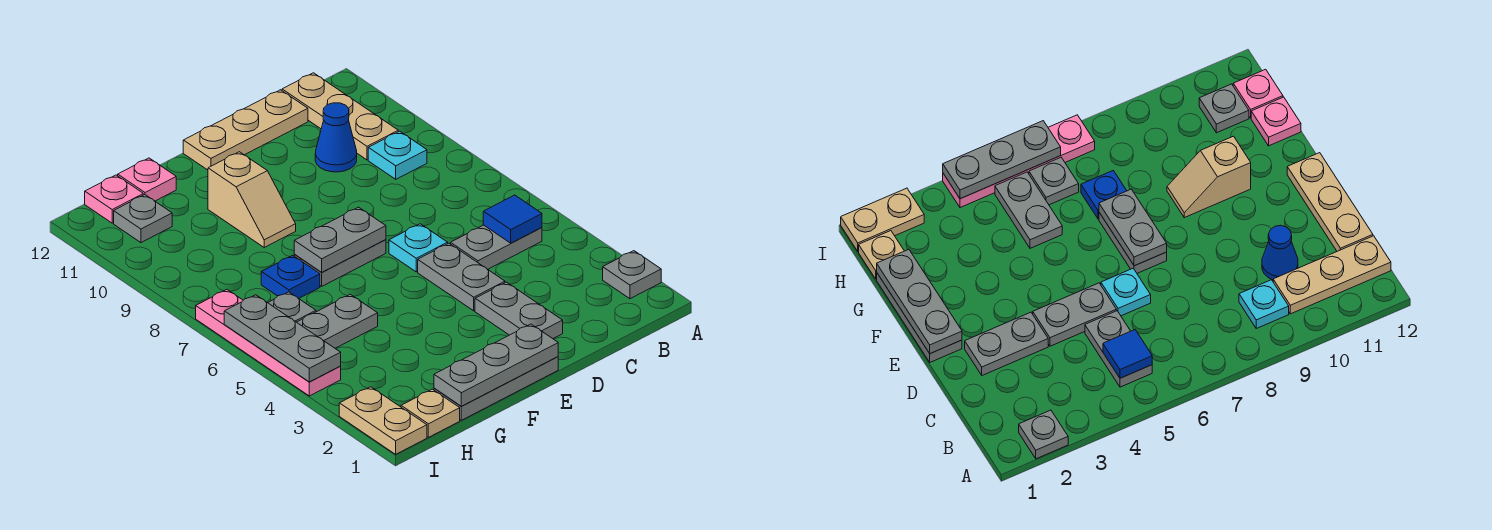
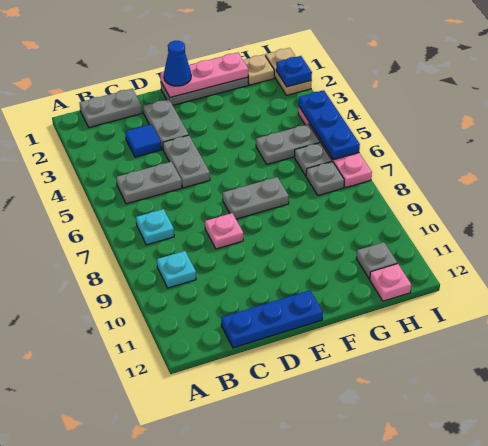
grey 1x1 plate [603,251,661,299] -> grey 1x1 plate moved to [306,161,344,195]
blue 1x1 tile [483,195,542,243] -> blue 1x1 tile moved to [125,124,161,157]
tan 1x3 plate [282,73,398,160] -> none
blue 1x1 cone [315,103,357,172] -> blue 1x1 cone moved to [164,41,191,86]
tan 1x3 plate [183,90,308,170] -> blue 1x3 plate [221,290,323,348]
cyan 1x1 plate [389,224,448,272] -> cyan 1x1 plate moved to [136,209,174,245]
grey 1x3 plate [434,324,558,406] -> pink 1x3 plate [160,53,248,97]
grey 1x2 plate [294,207,386,272] -> grey 1x2 plate moved to [80,89,142,127]
tan 1x2 slope [208,152,296,247] -> none
blue 1x1 plate [261,255,320,298] -> blue 1x1 plate moved to [276,56,312,87]
pink 1x1 plate [118,158,176,201] -> pink 1x1 plate moved to [205,213,243,249]
grey 1x3 plate [224,295,341,382] -> blue 1x3 plate [299,90,360,160]

